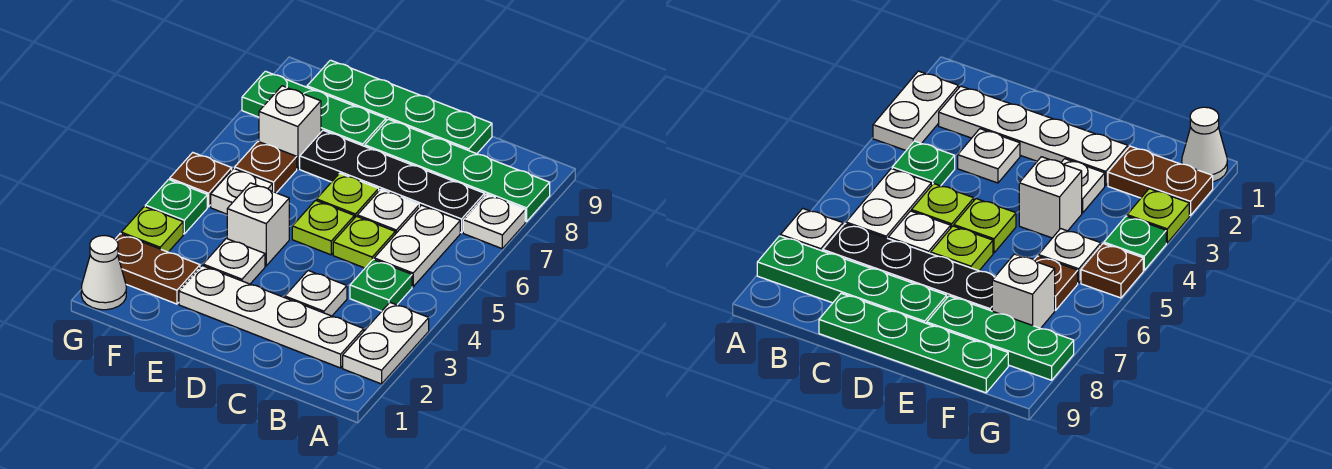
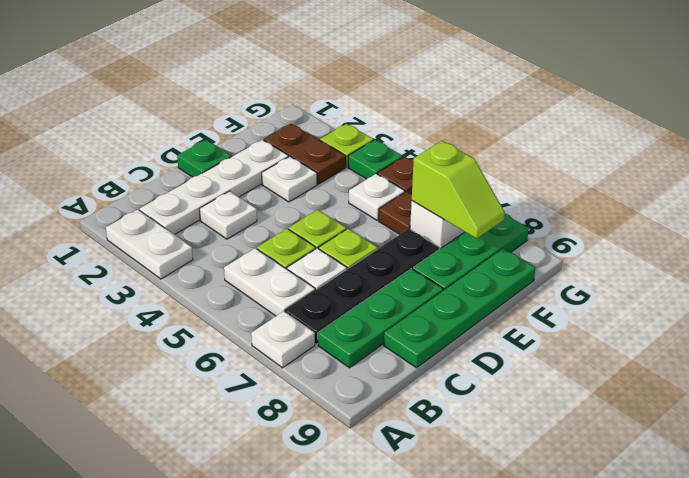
green 1x4 plate [365,119,550,222] -> green 1x3 plate [318,269,443,368]
green 1x1 plate [350,259,412,311] -> green 1x1 plate moved to [177,140,232,177]
white 1x1 brick [227,183,289,266] -> none
brown 1x2 plate [115,234,200,304] -> brown 1x2 plate turned to [264,124,346,184]
none -> lime 1x2 slope [412,141,505,239]
white 1x1 cone [81,236,126,310] -> none

